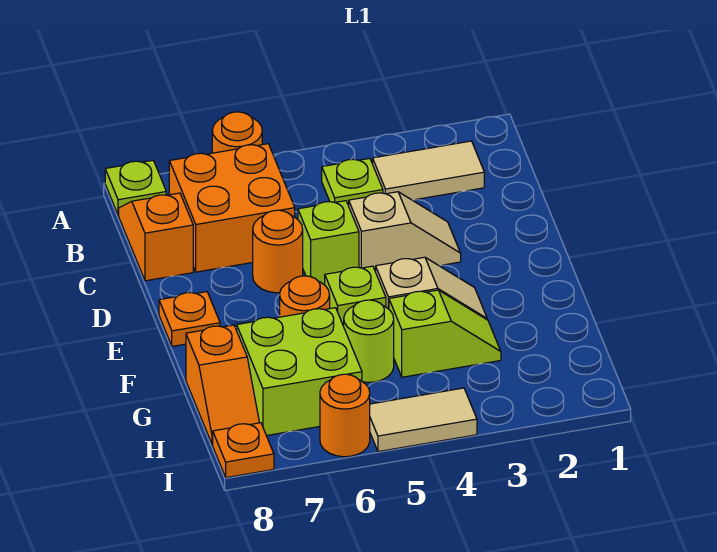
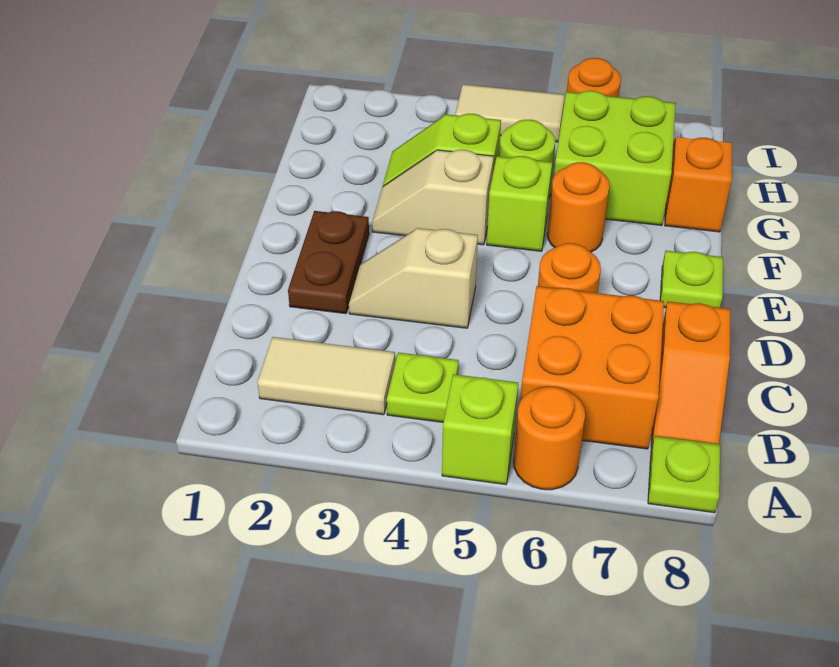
none -> brown 1x2 plate [288,211,369,314]
lime 1x1 brick [298,201,359,285] -> lime 1x1 brick moved to [442,374,518,485]
orange 1x1 plate [159,292,220,346] -> lime 1x1 plate [660,251,723,308]
orange 1x1 plate [213,423,274,478] -> none

